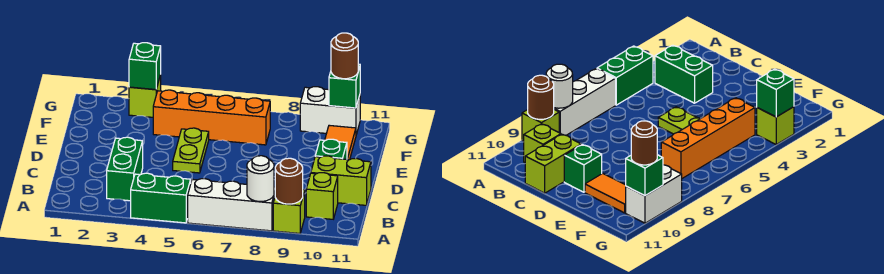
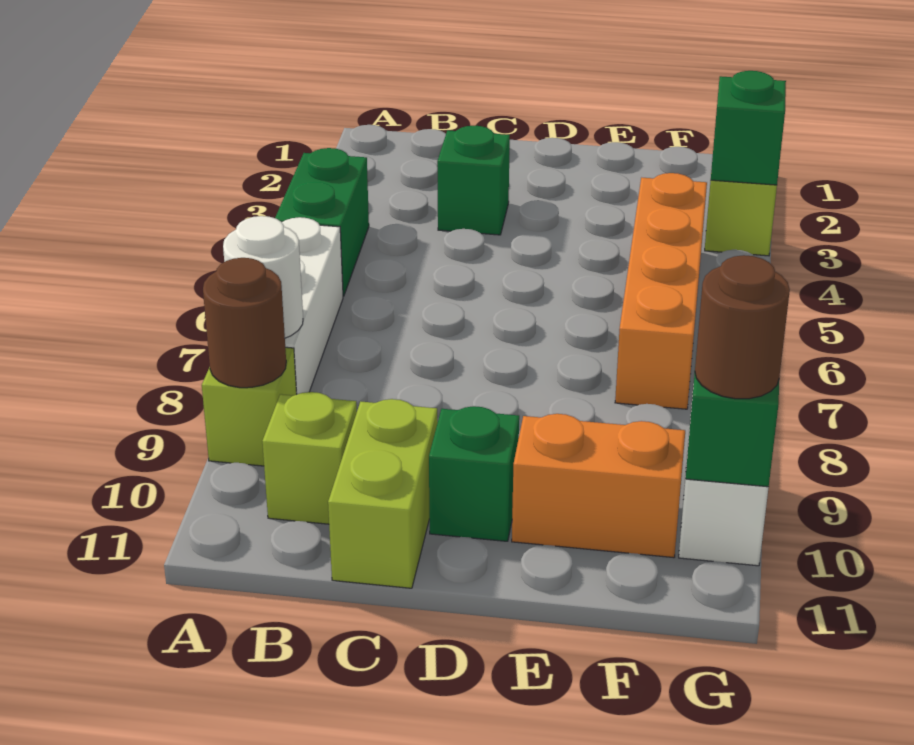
green 1x2 brick [107,137,143,201] -> green 1x1 brick [437,126,510,235]
lime 1x2 plate [173,128,209,173] -> none
orange 1x2 tile [325,125,356,160] -> orange 1x2 brick [512,414,685,558]

